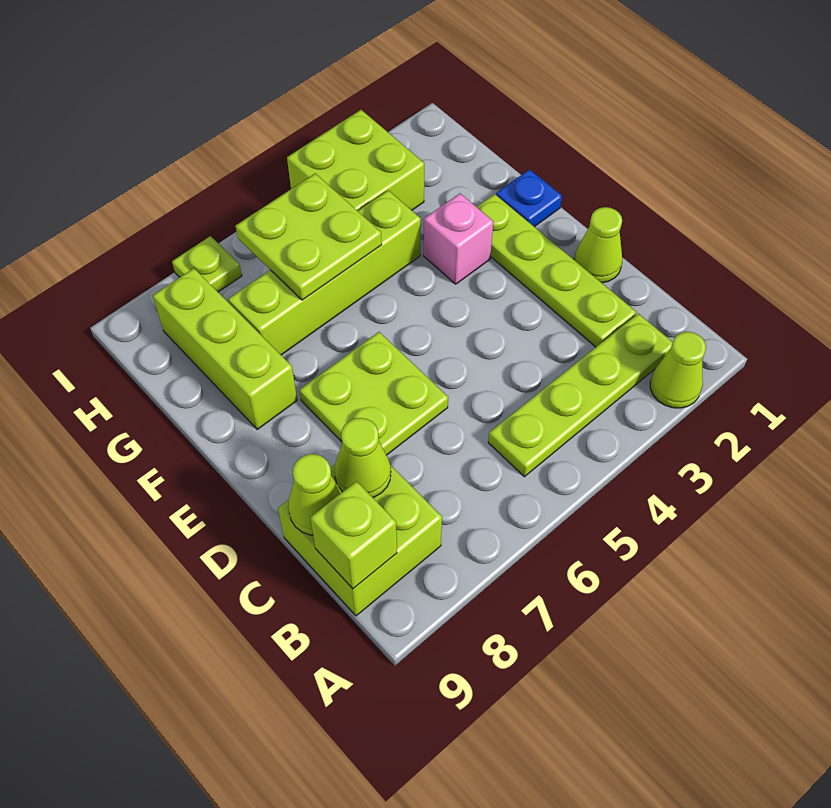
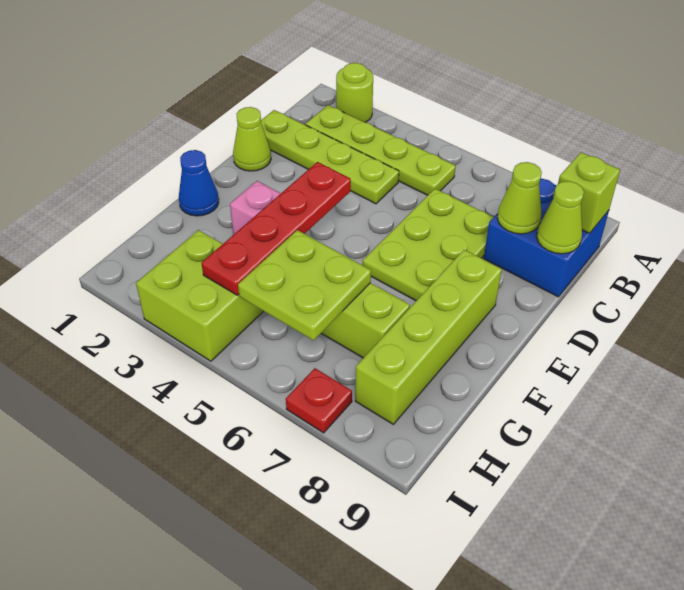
lime 1x1 cone [650,332,706,408] -> lime 1x1 round brick [336,63,373,122]
lime 2x2 brick [278,465,442,616] -> blue 2x2 brick [484,179,609,297]
lime 1x4 plate [477,194,636,347] -> lime 1x4 plate turned to [261,110,399,204]
lime 2x2 plate [299,332,448,455] -> lime 2x3 plate [363,189,494,301]
none -> red 1x4 plate [202,162,351,295]
blue 1x1 plate [496,170,562,227] -> blue 1x1 cone [179,150,219,216]
lime 1x3 brick [153,268,297,429] -> lime 1x4 brick [355,250,502,424]
lime 1x1 plate [172,236,242,292] -> red 1x1 plate [286,368,352,433]

